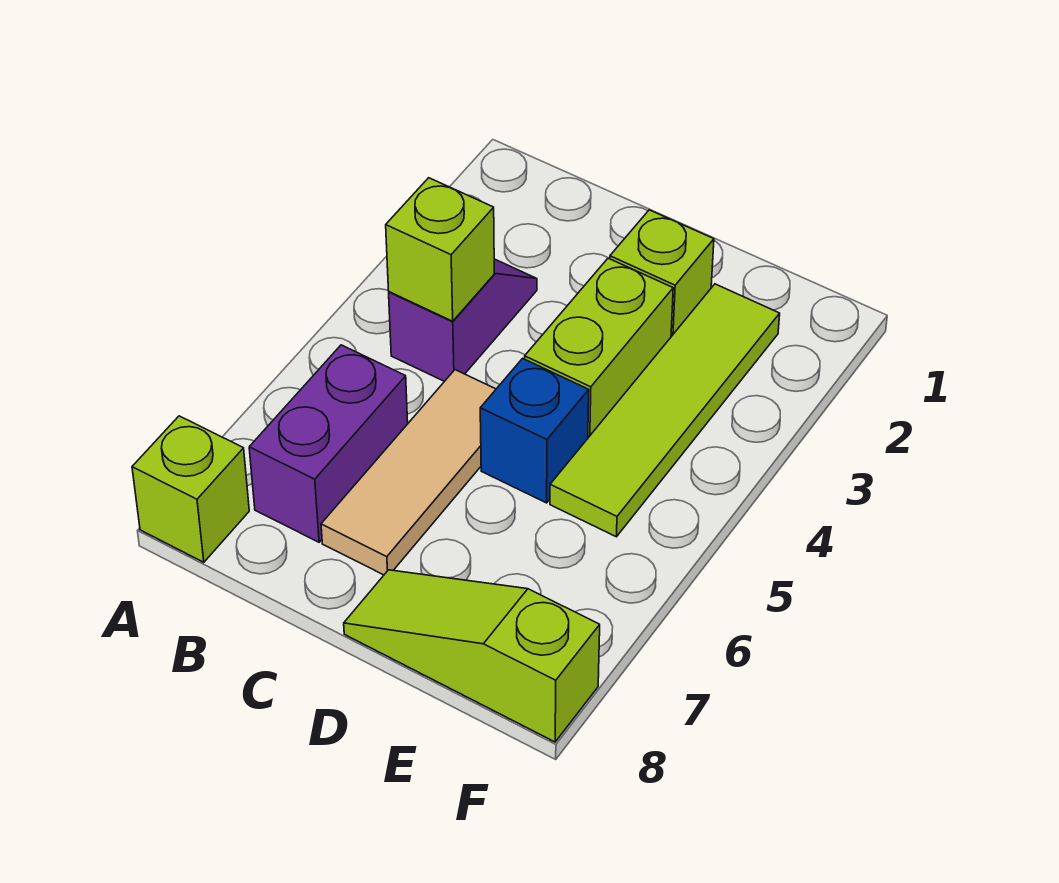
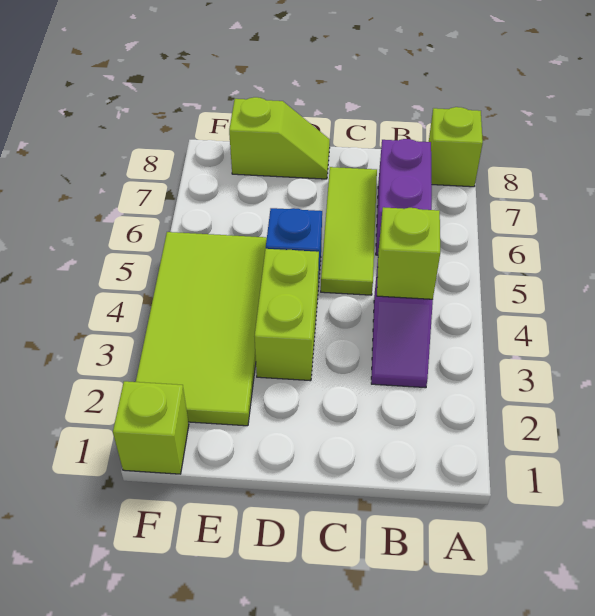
tan 1x3 tile [321,370,496,575] -> lime 1x3 tile [321,167,377,295]
lime 1x1 brick [610,210,714,337] -> lime 1x1 brick moved to [113,381,189,474]
lime 1x3 slope [344,570,600,742] -> lime 1x2 slope [229,97,330,179]
lime 1x4 tile [550,284,780,537] -> lime 2x4 tile [136,232,267,426]

